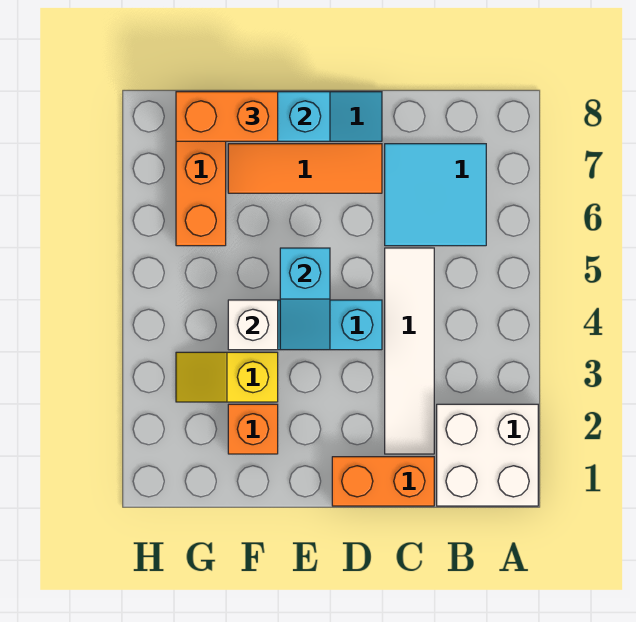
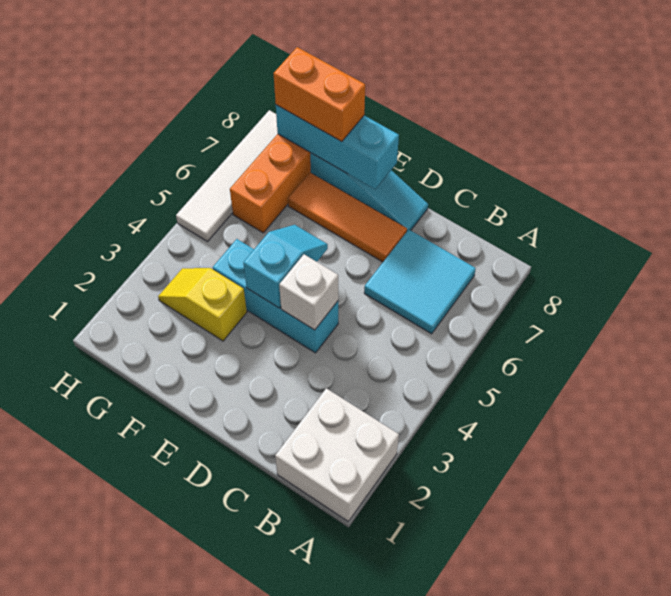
orange 1x2 brick [332,457,434,506] -> none
white 1x4 tile [385,248,434,454] -> white 1x4 tile moved to [176,110,278,242]
cyan 1x2 slope [280,248,330,350] -> cyan 1x2 slope turned to [243,225,328,308]
orange 1x1 brick [228,404,278,454] -> none
white 1x1 brick [228,300,278,350] -> white 1x1 brick moved to [279,254,338,330]

